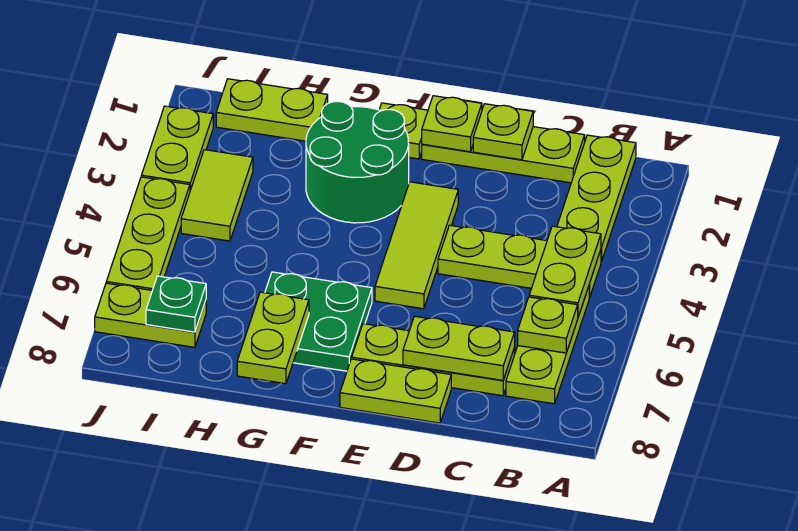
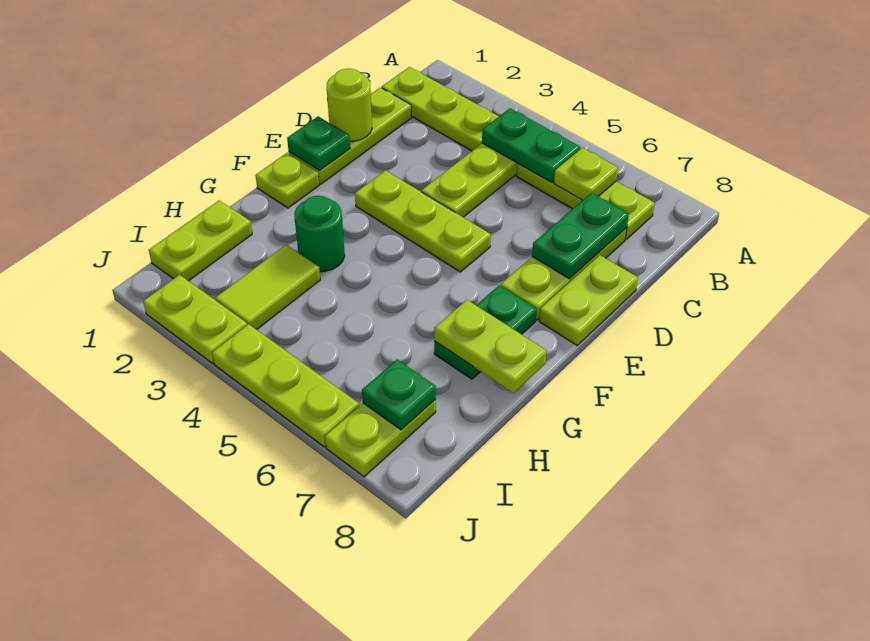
lime 1x2 plate [529,226,601,317] -> green 1x2 plate [482,108,580,182]
lime 1x2 plate [403,316,515,380] -> green 1x2 plate [532,193,629,279]
lime 1x1 plate [473,104,533,160] -> lime 1x1 round brick [327,69,372,141]
lime 1x1 plate [422,96,482,152] -> green 1x1 plate [287,117,350,170]
lime 1x3 tile [375,182,458,309] -> lime 1x3 plate [355,170,491,272]
green 2x2 round brick [306,101,409,223] -> green 1x1 round brick [295,196,345,272]
green 2x2 plate [265,272,372,371] -> green 1x2 plate [434,285,537,379]
lime 1x2 tile [181,150,253,241] -> lime 1x2 tile turned to [215,245,320,330]

